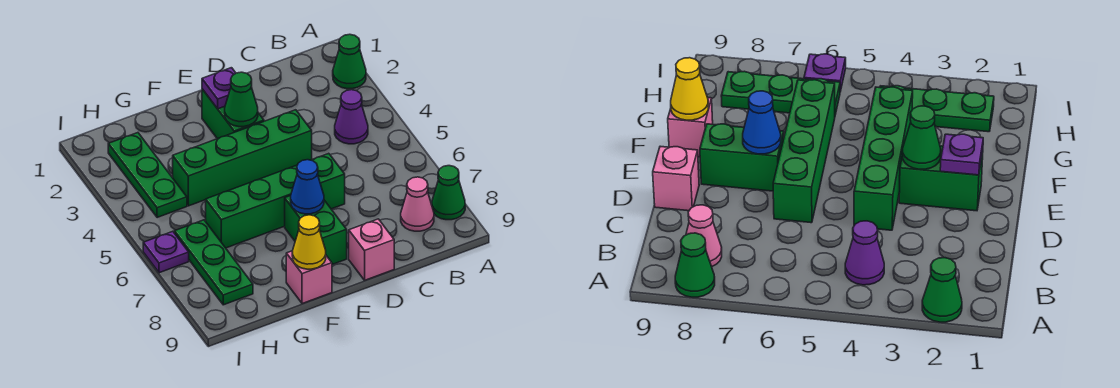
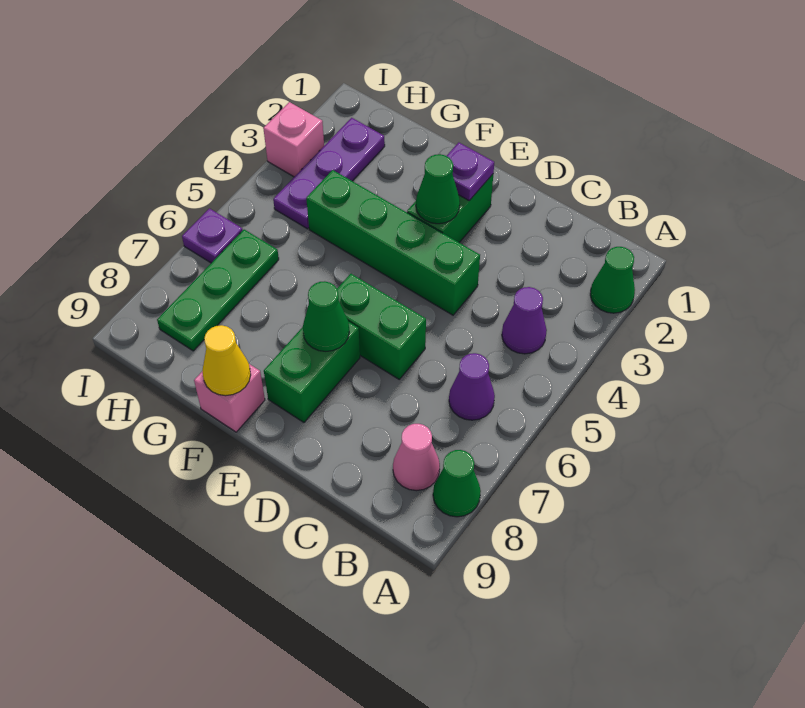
none -> purple 1x1 cone [449,353,495,420]
green 1x4 brick [206,153,345,248] -> green 1x2 brick [337,274,426,379]
pink 1x1 brick [349,219,394,280] -> pink 1x1 brick moved to [263,102,324,177]
blue 1x1 cone [291,160,324,214] -> green 1x1 cone [303,281,349,351]
green 1x3 plate [108,133,187,218] -> purple 1x3 plate [273,118,385,229]

